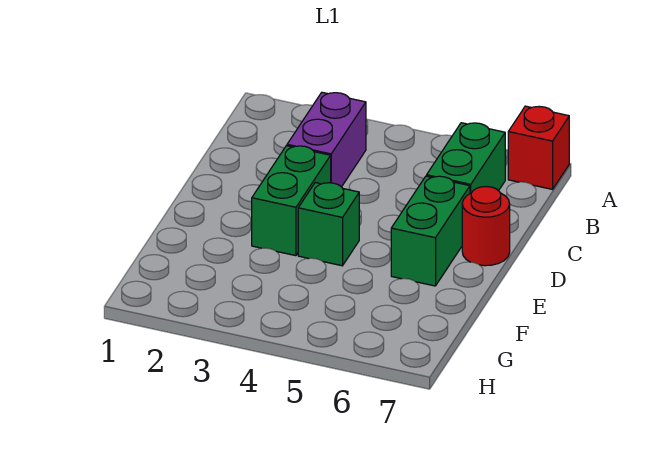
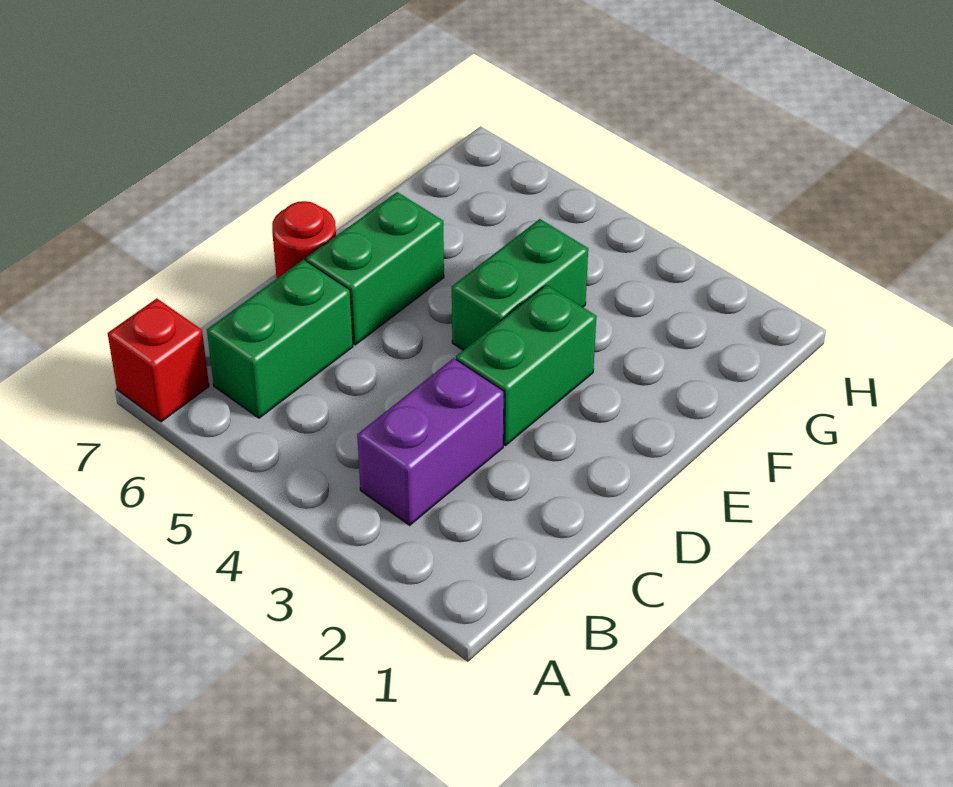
green 1x1 brick [298,183,359,266] -> green 1x2 brick [452,219,588,350]

